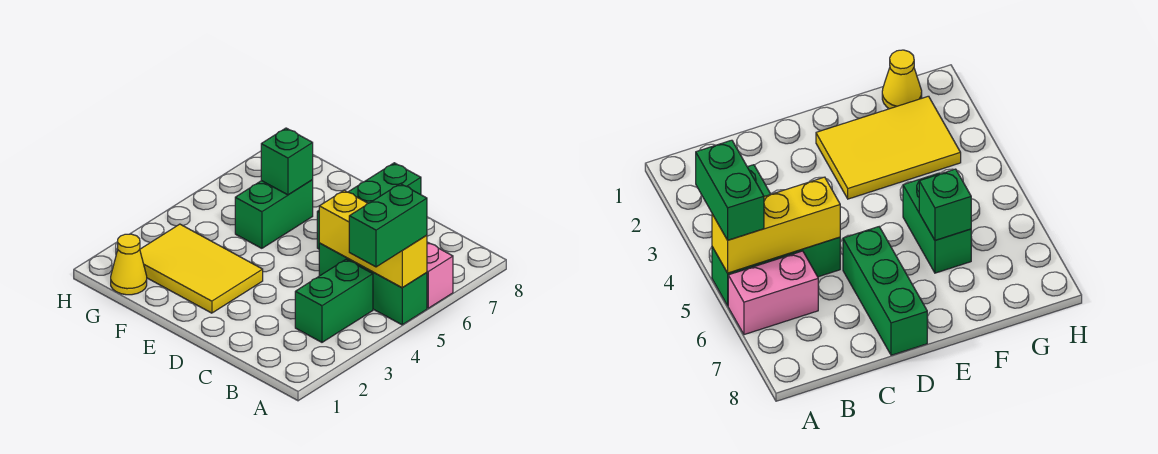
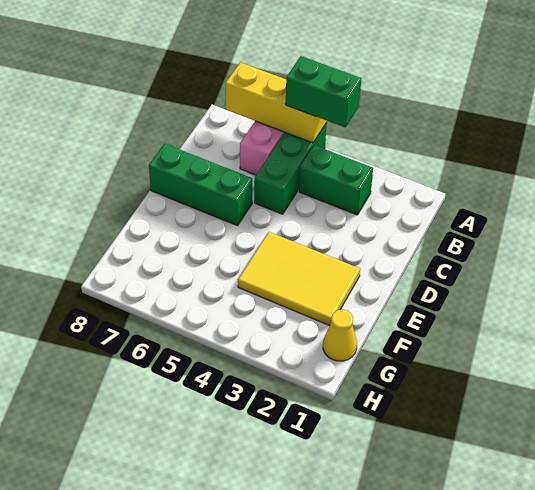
yellow 1x3 brick [319,190,427,288] -> yellow 1x3 brick turned to [225,62,327,143]
yellow 2x3 tile [140,224,263,313] -> yellow 2x3 tile turned to [238,232,360,326]
green 1x2 brick [235,180,313,248] -> none
green 1x1 brick [261,128,313,195] -> none

